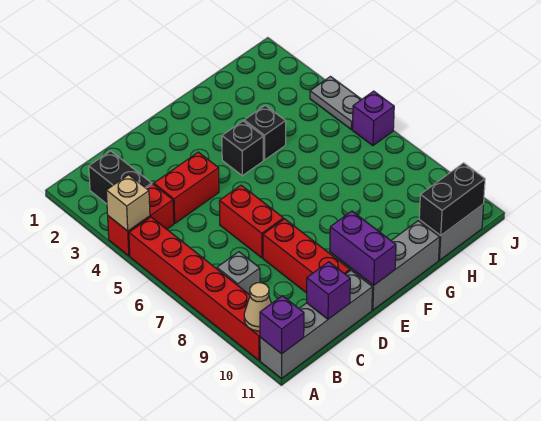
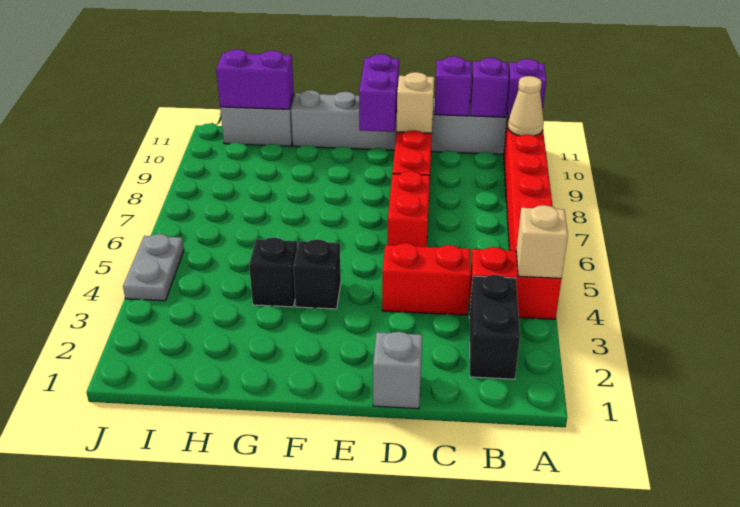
grey 1x1 brick [217,252,260,295] -> grey 1x1 brick moved to [373,332,422,409]
none -> tan 1x1 brick [396,72,434,133]
black 1x2 brick [419,163,485,235] -> purple 1x2 brick [216,49,294,109]
purple 1x1 brick [352,91,394,146] -> purple 1x1 brick moved to [470,58,509,117]

